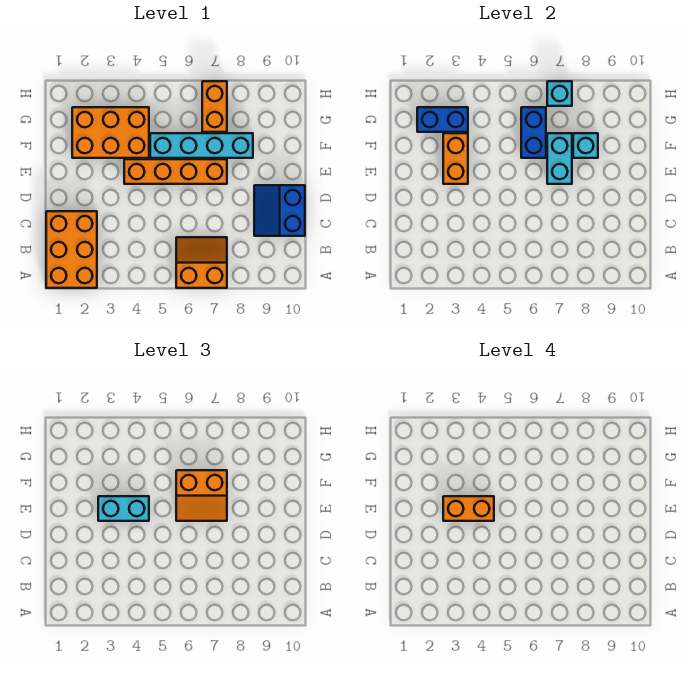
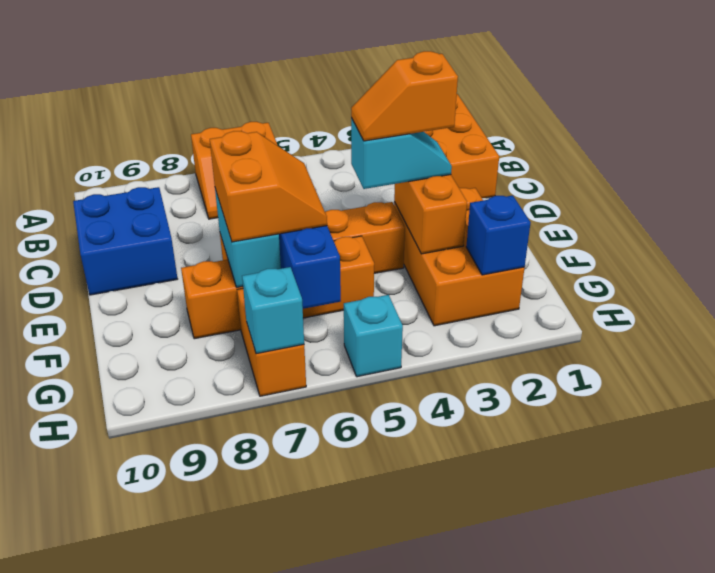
blue 2x2 slope [254,185,305,236] -> blue 2x2 brick [73,187,177,295]
cyan 1x2 brick [98,496,149,521] -> cyan 1x2 slope [351,118,452,189]
orange 1x2 brick [443,496,494,521] -> orange 1x2 slope [351,51,458,141]
orange 2x2 slope [176,470,227,521] -> orange 2x2 slope turned to [210,131,327,242]
orange 2x3 brick [72,107,149,158] -> orange 2x3 brick turned to [394,188,524,326]
cyan 1x4 brick [150,133,253,158] -> orange 1x4 brick [181,236,374,339]
cyan 1x1 brick [573,133,598,158] -> cyan 1x1 brick moved to [344,295,403,377]
blue 1x2 brick [417,107,468,132] -> blue 1x1 brick [466,195,531,275]

